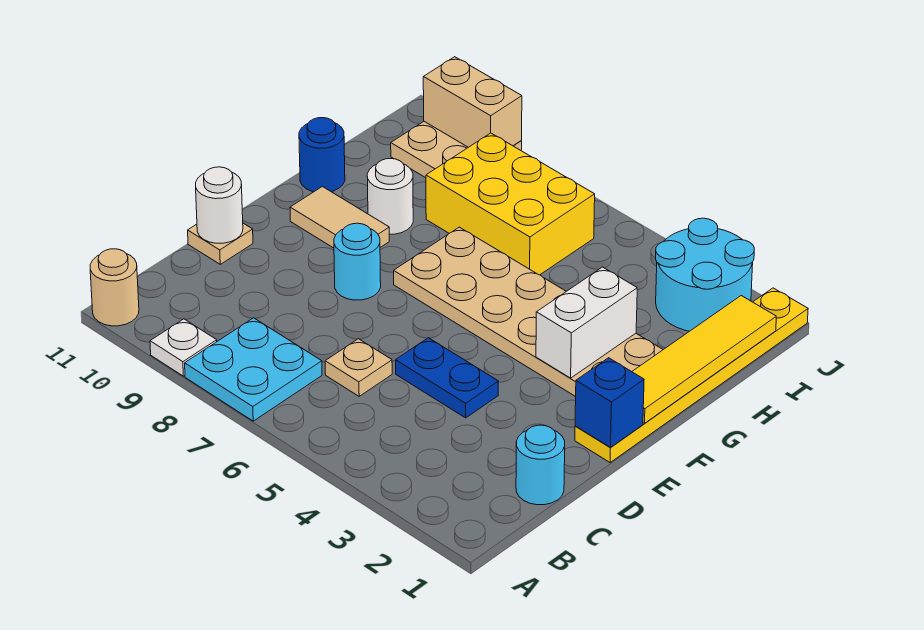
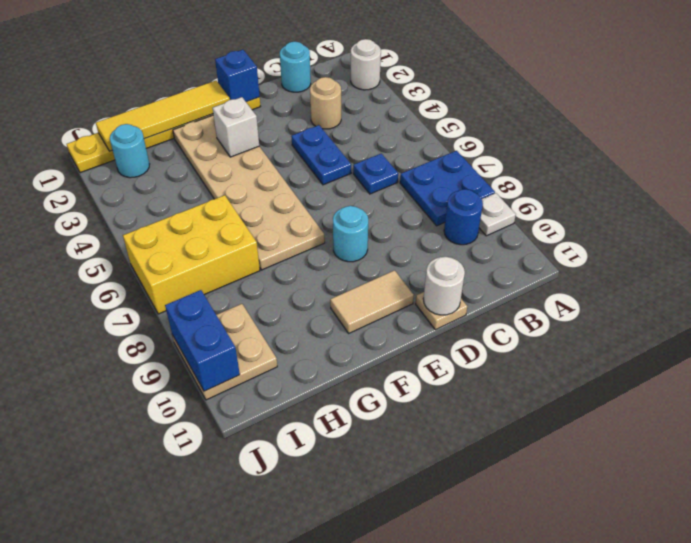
cyan 2x2 plate [185,318,322,421] -> blue 2x2 plate [400,151,495,226]
tan 1x1 round brick [90,249,139,326] -> tan 1x1 round brick moved to [310,77,341,129]
tan 1x1 plate [325,339,392,396] -> blue 1x1 plate [353,154,398,194]
white 1x2 brick [536,267,637,378] -> white 1x1 brick [213,97,259,157]
tan 1x2 tile [290,187,389,248] -> tan 1x2 tile turned to [330,270,414,333]
white 1x1 round brick [367,159,413,234] -> white 1x1 round brick moved to [351,39,381,90]
blue 1x1 round brick [299,118,345,192] -> blue 1x1 round brick moved to [444,189,483,245]
yellow 2x3 brick [426,133,595,275] -> yellow 2x3 brick turned to [123,195,260,314]
cyan 2x2 round brick [656,218,754,331] -> cyan 1x1 round brick [110,124,150,178]
tan 1x2 brick [423,57,522,147] -> blue 1x2 brick [165,290,240,391]

